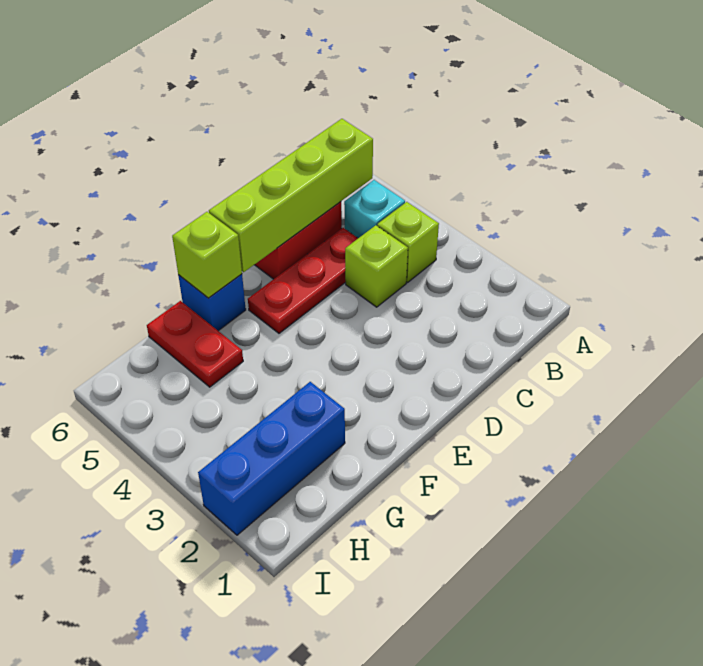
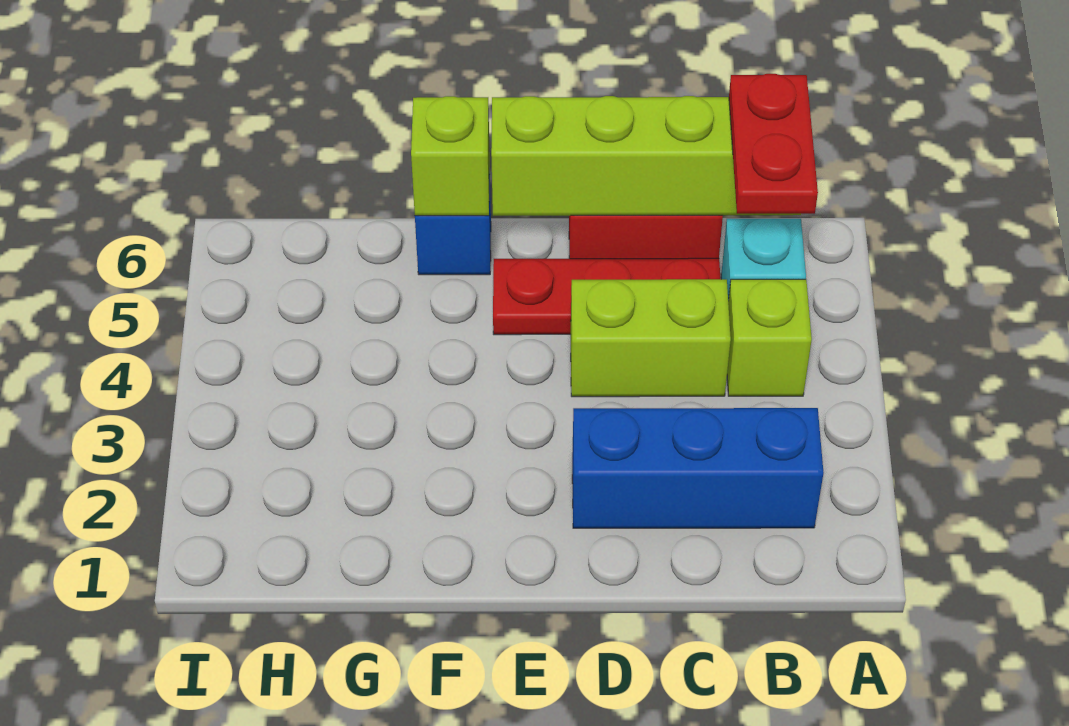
lime 1x1 brick [345,225,408,307] -> lime 1x2 brick [571,279,731,397]
blue 1x3 brick [198,382,345,535] -> blue 1x3 brick moved to [572,408,824,528]
red 1x2 plate [147,301,243,387] -> red 1x2 plate moved to [729,74,818,214]

